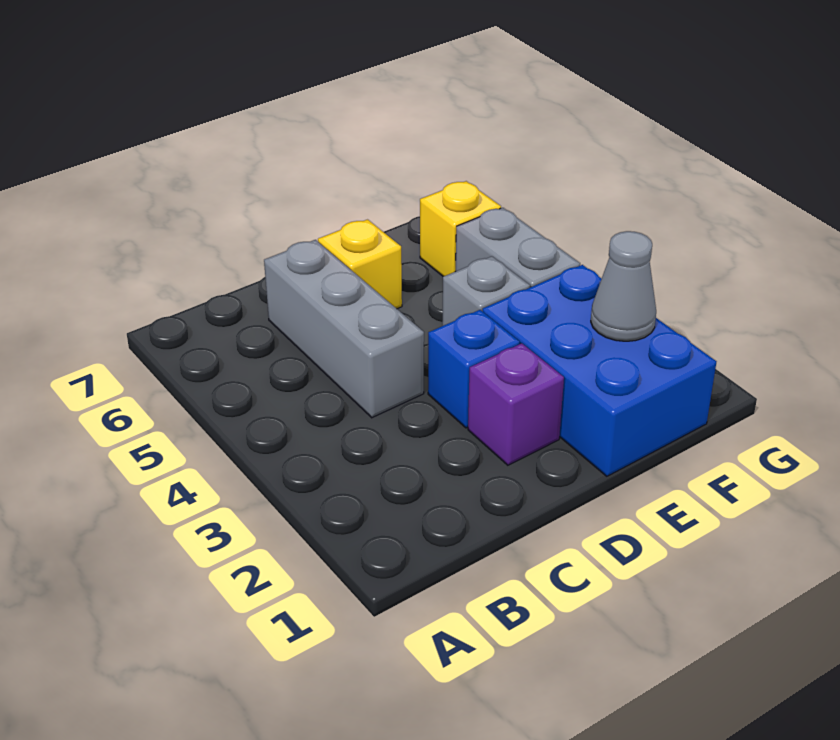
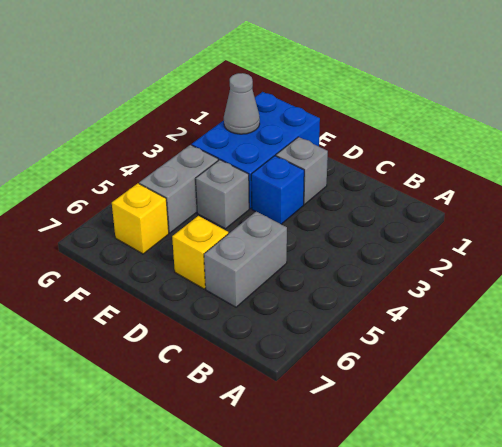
grey 1x3 brick [264,240,424,418] -> grey 1x2 brick [204,211,287,307]
purple 1x1 brick [468,343,564,465] -> grey 1x1 brick [276,137,328,204]

